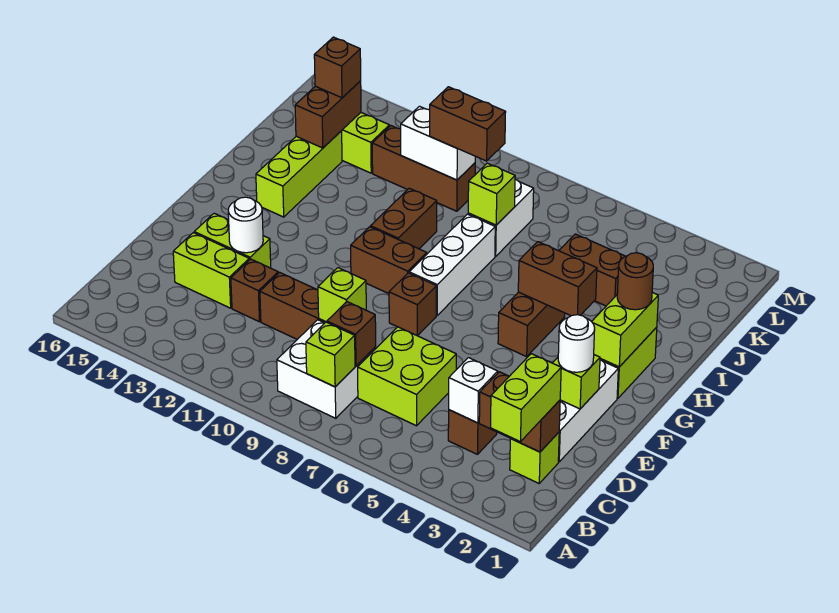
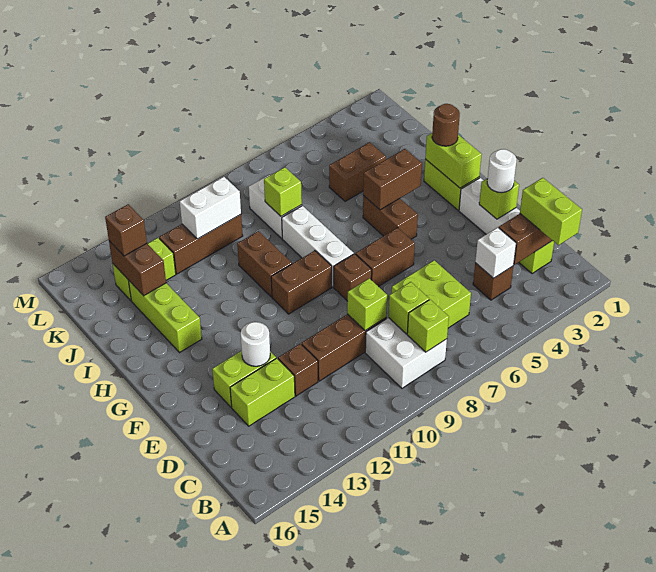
brown 1x1 brick [327,302,376,366] -> lime 1x1 brick [388,282,429,334]
brown 1x2 brick [430,87,506,161] -> brown 1x2 brick moved to [356,228,415,287]

